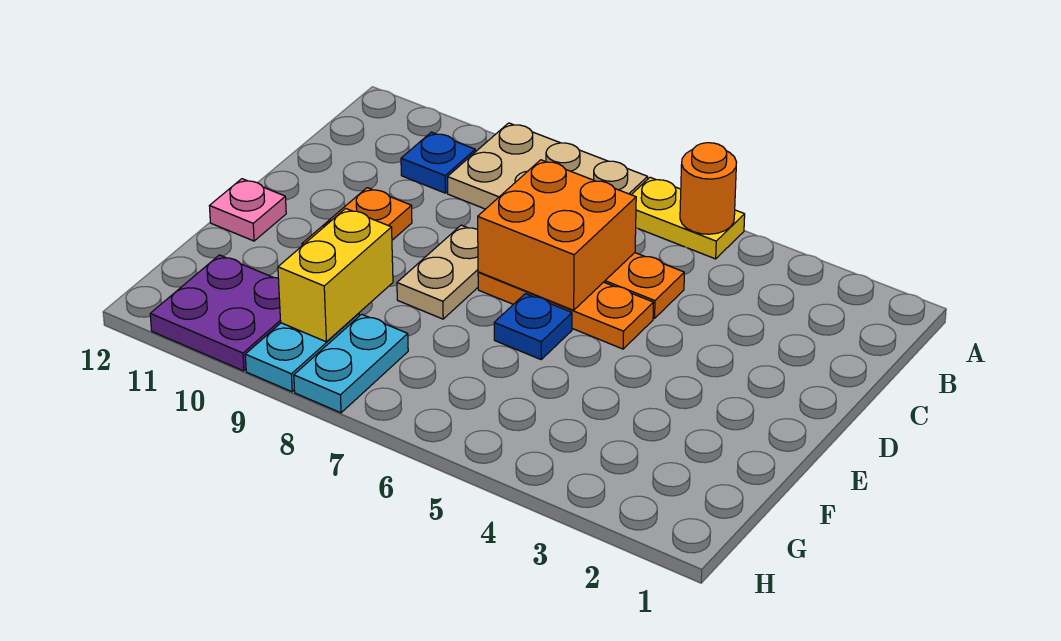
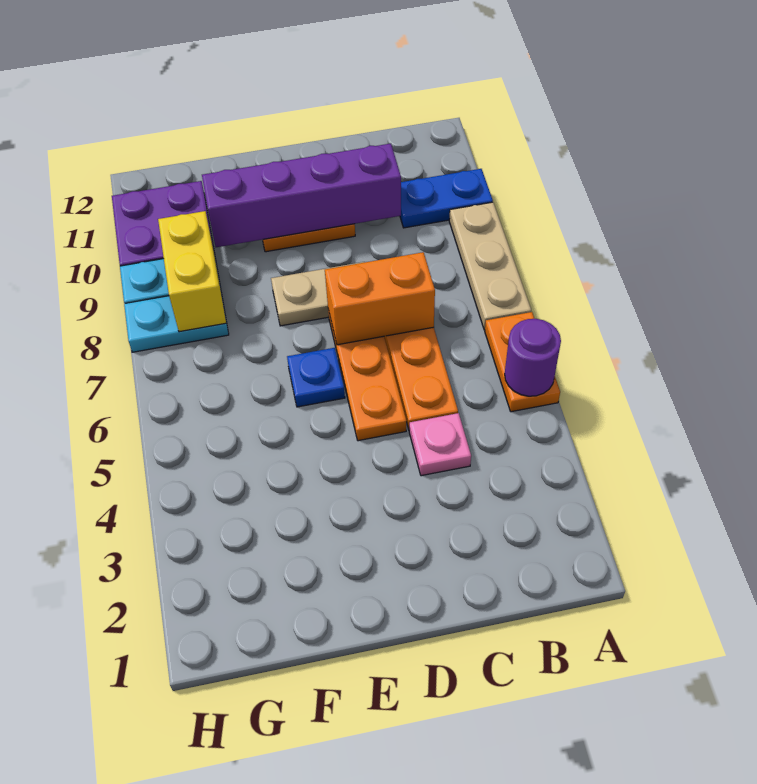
yellow 1x2 plate [631,177,745,259] -> orange 1x2 plate [485,312,560,412]
orange 1x1 round brick [680,143,737,234] -> purple 1x1 round brick [505,319,561,396]
tan 2x3 plate [447,123,648,209] -> tan 1x3 plate [449,202,531,330]
blue 1x1 plate [401,132,475,193] -> blue 1x2 plate [400,169,493,228]
orange 2x2 brick [478,160,636,310] -> orange 1x2 brick [325,252,435,345]
none -> purple 1x4 brick [202,143,401,247]
pink 1x1 plate [210,179,286,241] -> pink 1x1 plate moved to [409,413,471,476]
yellow 1x2 brick [278,209,393,342] -> yellow 1x2 brick turned to [158,211,226,332]

